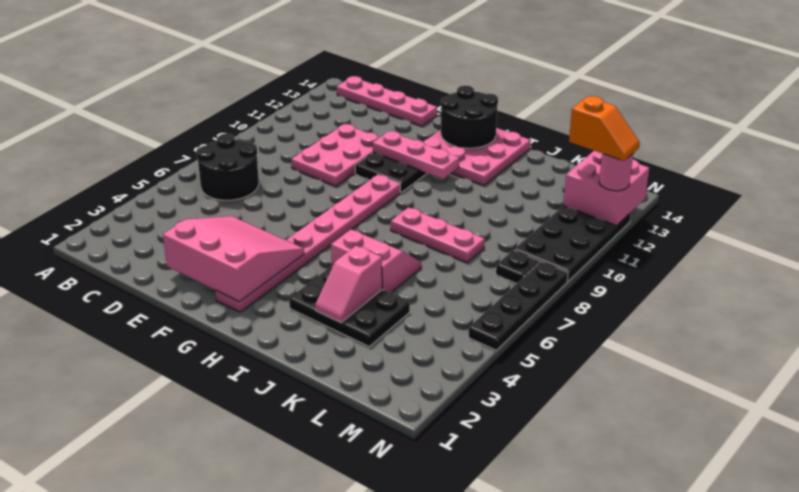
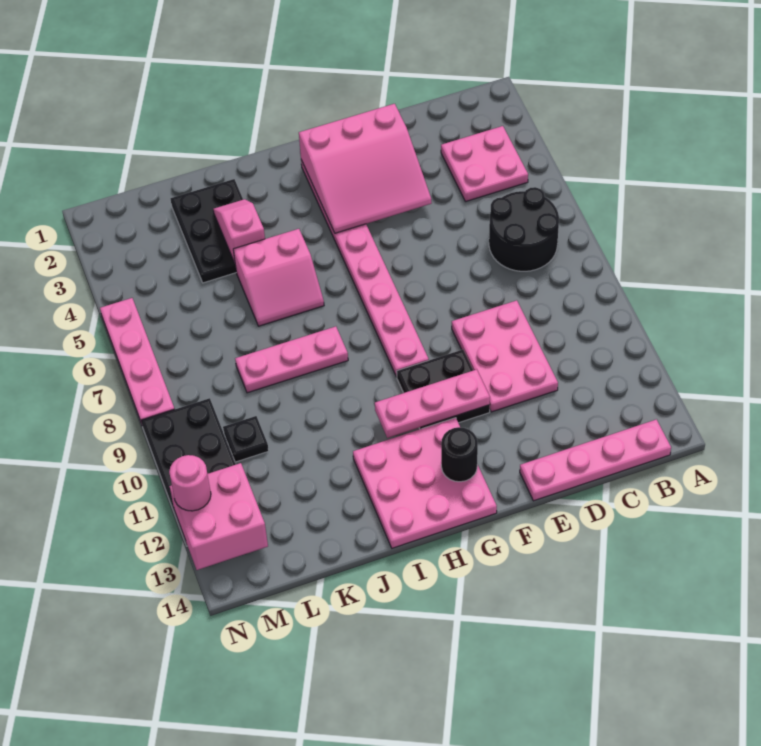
none -> pink 2x2 plate [441,126,528,202]
black 2x2 round brick [441,85,498,148] -> black 1x1 round brick [441,427,478,482]
black 2x3 plate [289,267,410,346] -> black 2x3 plate turned to [170,179,243,283]
black 1x1 plate [496,250,540,284] -> black 1x1 plate moved to [223,416,269,462]
orange 1x2 slope [569,96,640,161] -> none
black 1x4 plate [468,261,568,350] -> pink 1x4 plate [100,298,174,424]

